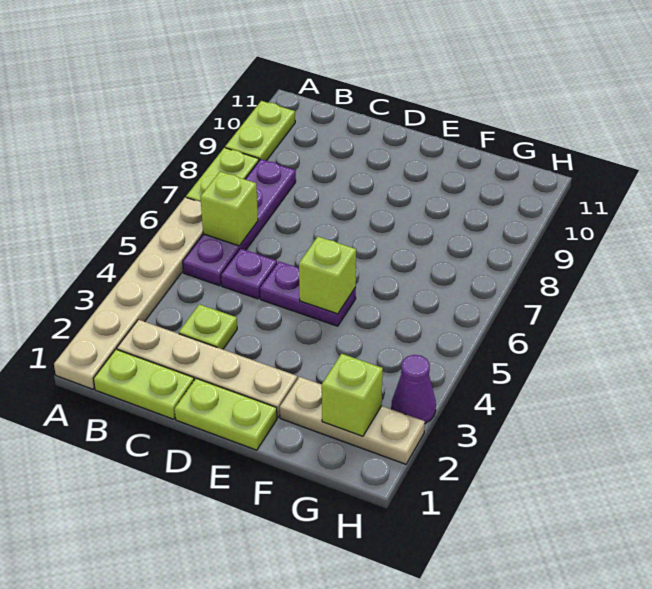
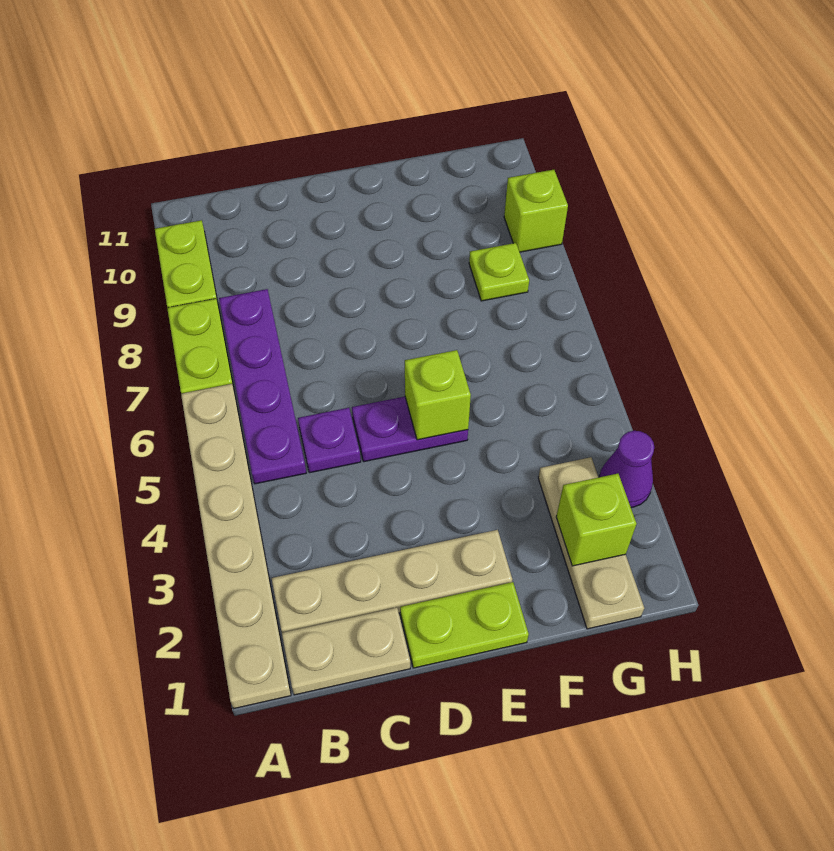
lime 1x2 plate [94,349,194,419] -> tan 1x2 plate [282,608,410,695]
lime 1x1 brick [200,172,258,246] -> lime 1x1 brick moved to [504,170,568,252]
lime 1x1 plate [179,304,237,349] -> lime 1x1 plate moved to [469,243,529,301]
tan 1x3 plate [280,377,425,464] -> tan 1x3 plate turned to [538,457,644,629]

